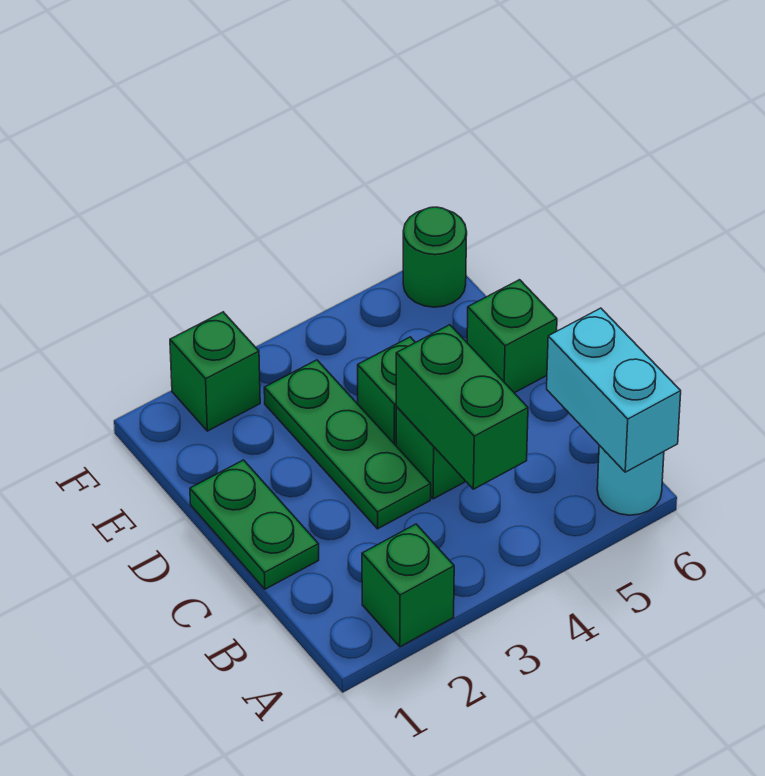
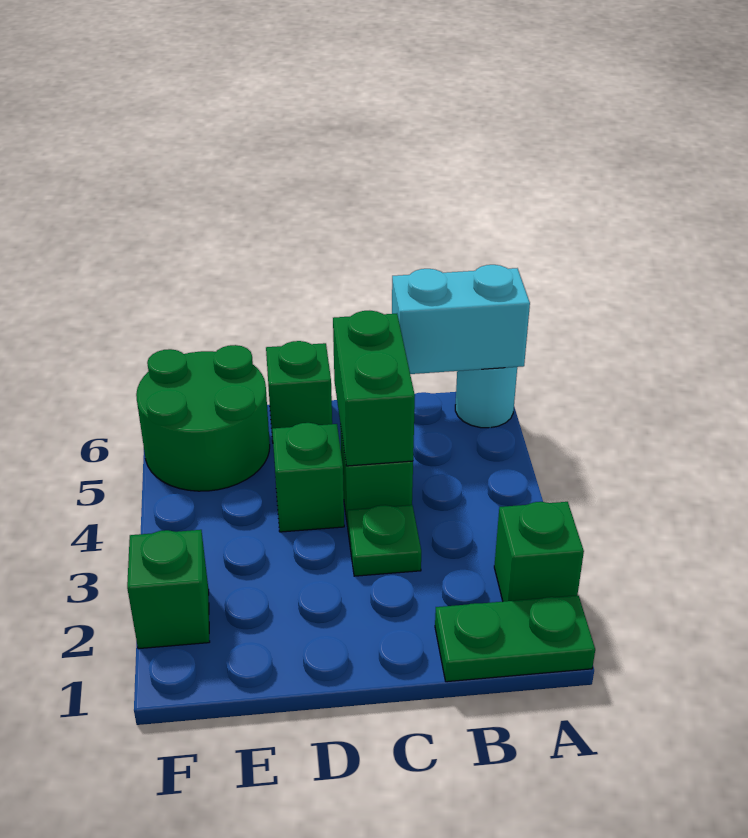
green 1x2 brick [396,325,528,489] -> green 1x2 brick turned to [333,311,415,466]
green 1x2 plate [190,460,319,589] -> green 1x2 plate moved to [435,595,595,682]
green 1x3 plate [264,360,431,529] -> green 1x1 plate [347,505,421,576]
green 1x1 round brick [403,207,467,307] -> green 2x2 round brick [136,345,270,491]

